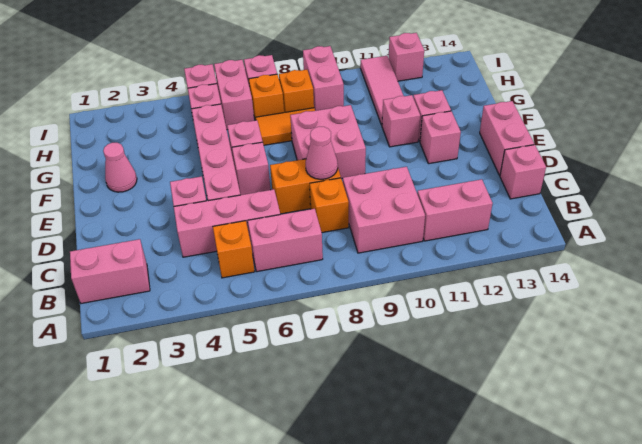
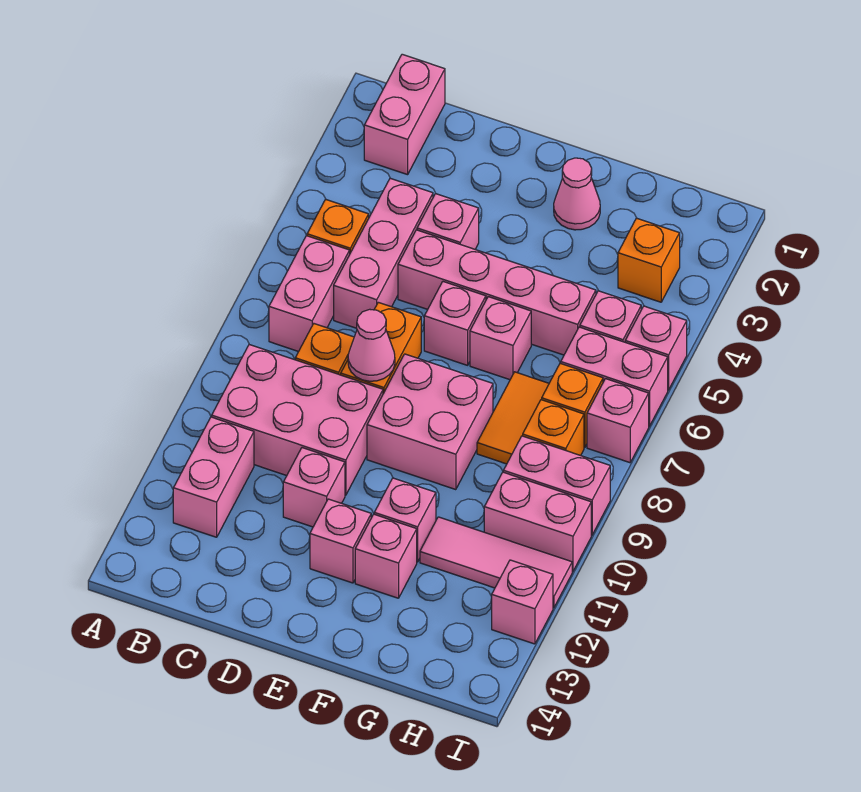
pink 2x2 brick [343,167,425,253] -> pink 2x3 brick [212,345,383,495]
pink 1x1 brick [500,145,546,199] -> pink 1x1 brick moved to [283,448,345,527]
pink 1x2 brick [480,101,534,175] -> pink 1x2 brick moved to [484,472,591,571]
none -> orange 1x1 brick [618,218,680,302]

